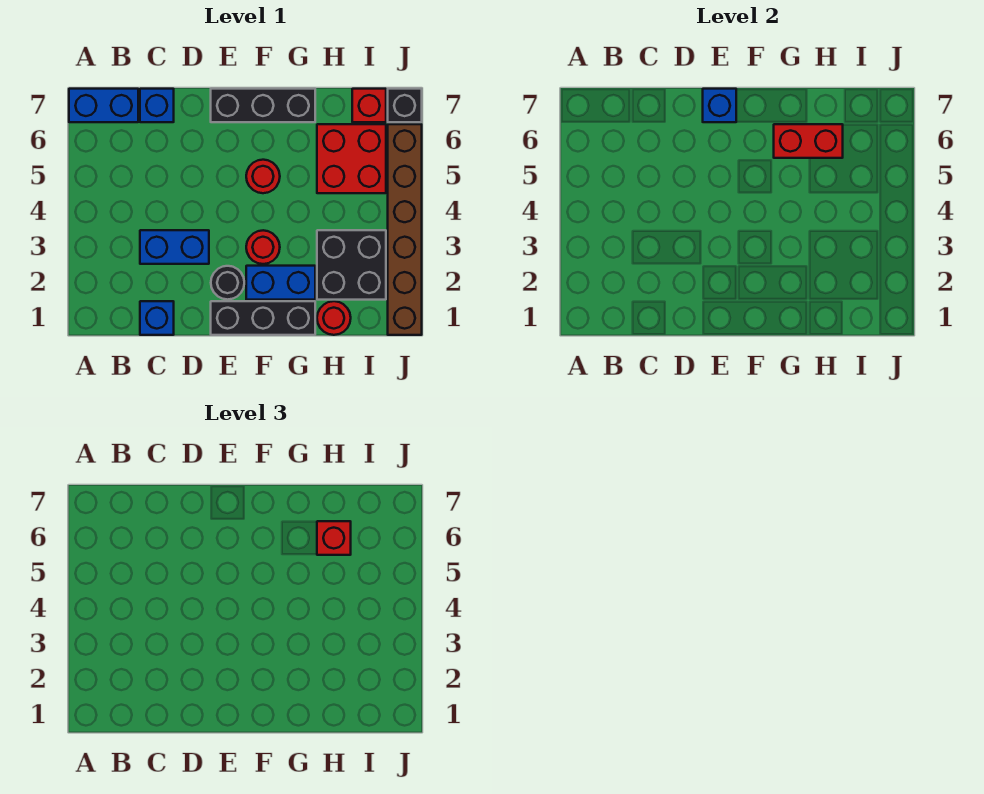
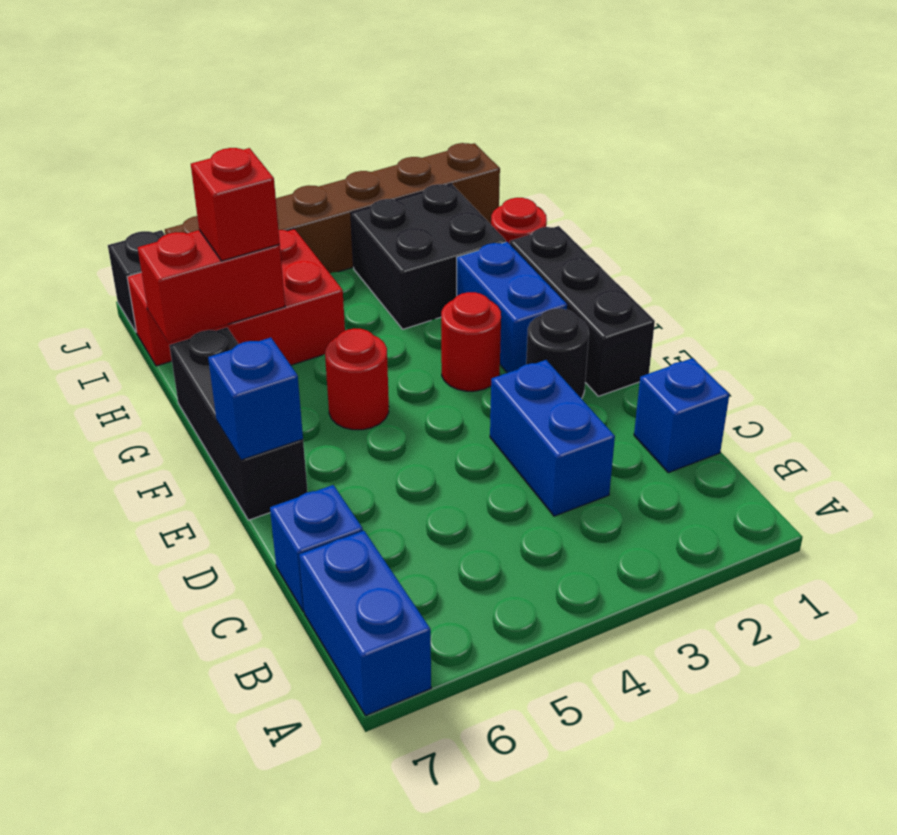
red 1x2 brick [774,124,843,158] -> red 1x2 brick turned to [138,230,285,342]

